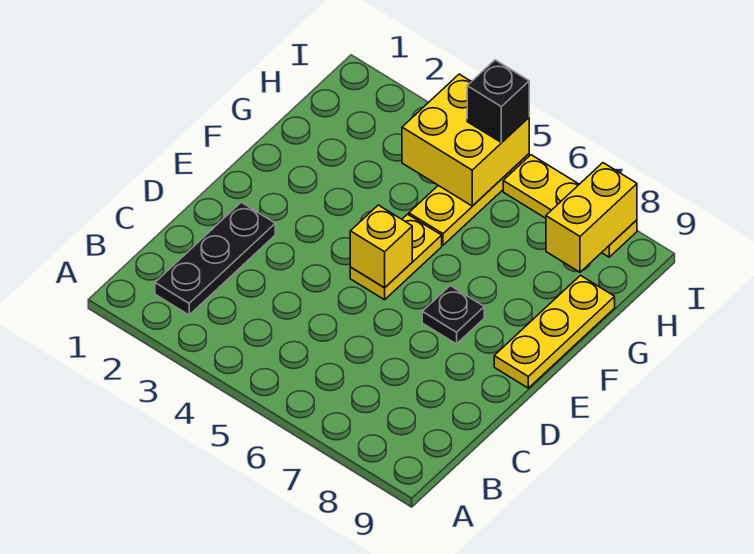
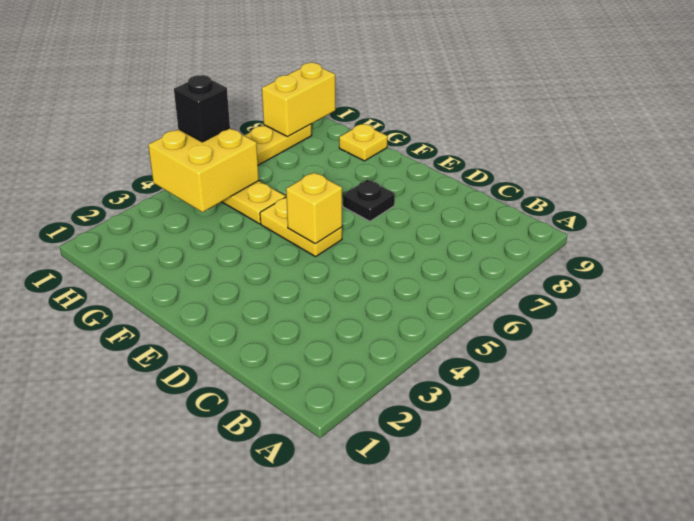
black 1x3 plate [155,202,275,315] -> none
yellow 1x3 plate [494,276,615,388] -> yellow 1x1 plate [339,124,387,161]
yellow 1x2 brick [546,163,637,272] -> yellow 1x2 brick turned to [262,63,335,137]

